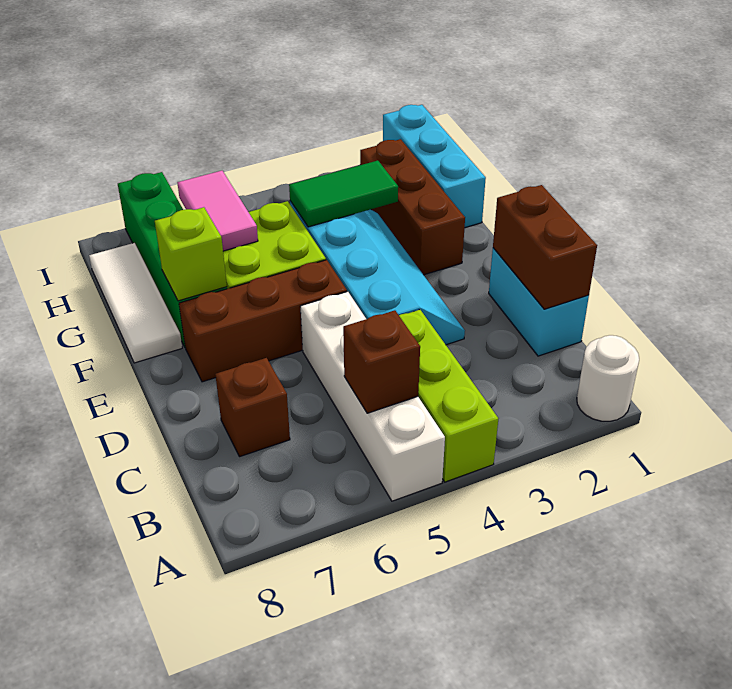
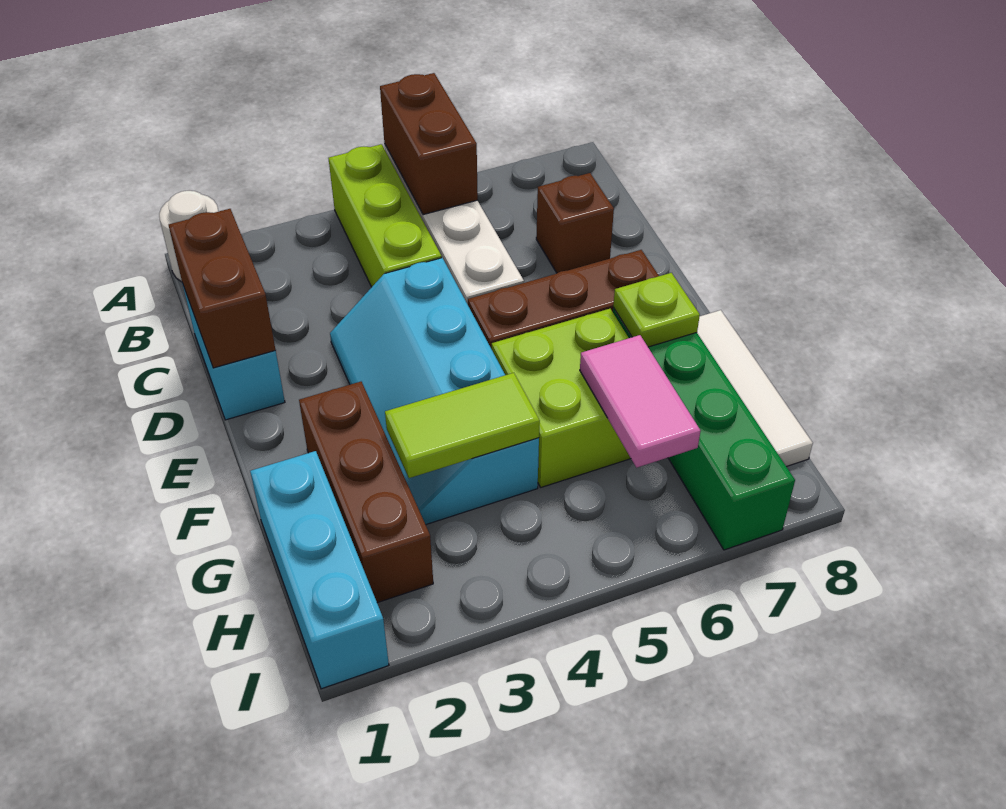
brown 1x1 brick [343,310,420,413] -> brown 1x2 brick [380,73,478,215]
lime 1x1 brick [155,207,227,301] -> lime 1x1 plate [613,273,700,347]
green 1x2 tile [289,161,398,227] -> lime 1x2 tile [385,373,540,478]

